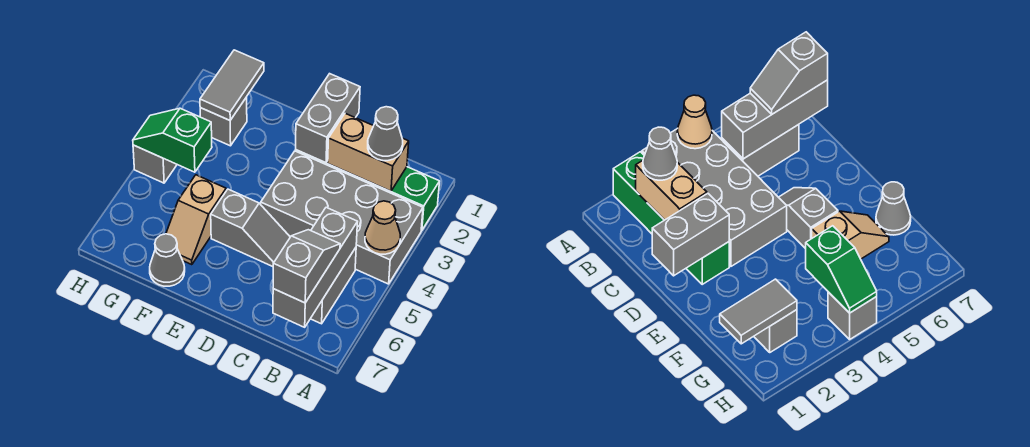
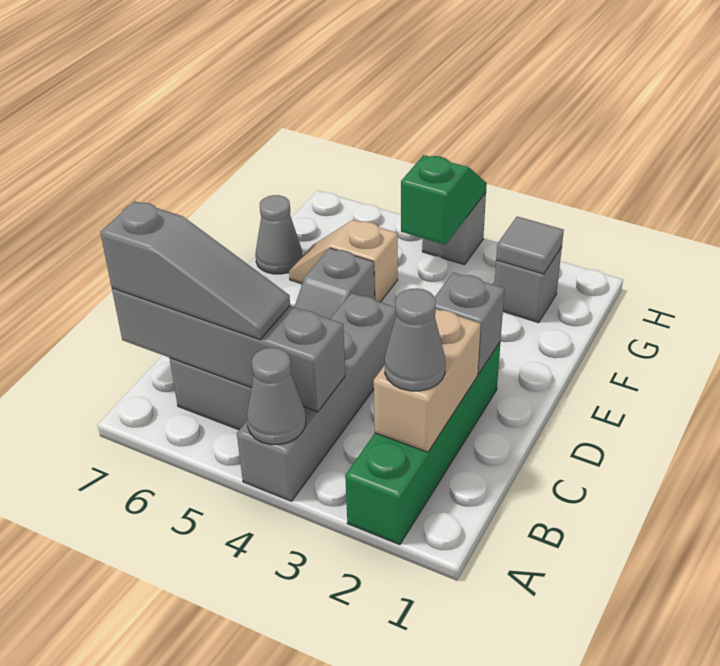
grey 2x4 brick [261,151,423,284] -> grey 1x4 brick [237,293,396,501]
tan 1x1 cone [365,201,400,254] -> grey 1x1 cone [247,348,306,444]
grey 1x3 brick [273,207,357,327] -> grey 1x4 brick [112,288,345,412]
grey 1x2 slope [273,230,340,303] -> grey 1x3 slope [100,201,290,339]
grey 1x2 brick [296,74,360,163] -> grey 1x1 brick [435,272,505,374]
grey 1x2 tile [200,50,264,120] -> grey 1x1 tile [496,217,564,274]

